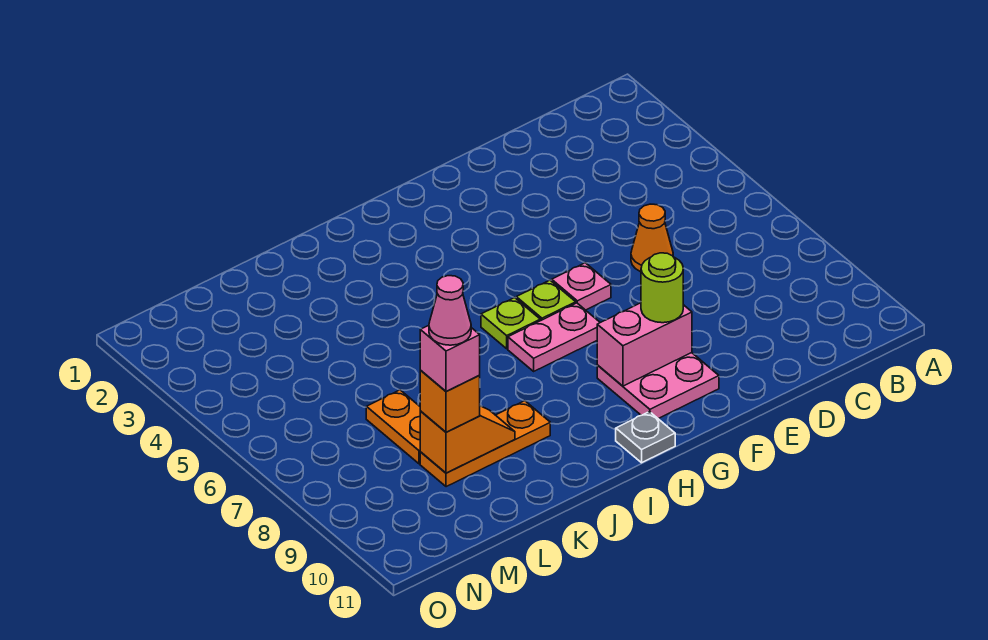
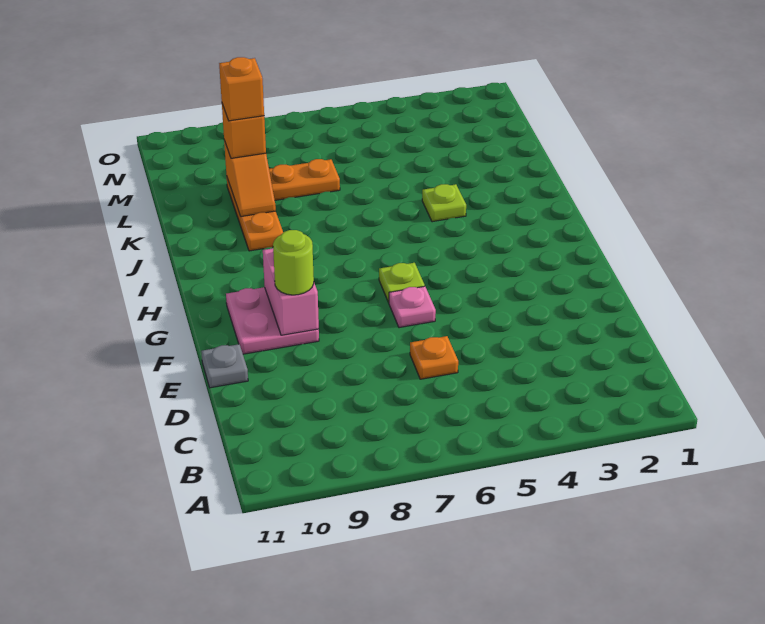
orange 1x1 cone [631,204,673,272] -> orange 1x1 plate [410,336,458,379]
pink 1x2 plate [508,303,600,371] -> none
lime 1x1 plate [481,298,540,349] -> lime 1x1 plate moved to [422,184,466,222]
grey 1x1 plate [616,412,675,463] -> grey 1x1 plate moved to [201,344,248,388]
pink 1x1 brick [420,326,480,392] -> orange 1x1 brick [219,57,264,121]
pink 1x1 cone [429,276,471,345] -> none

